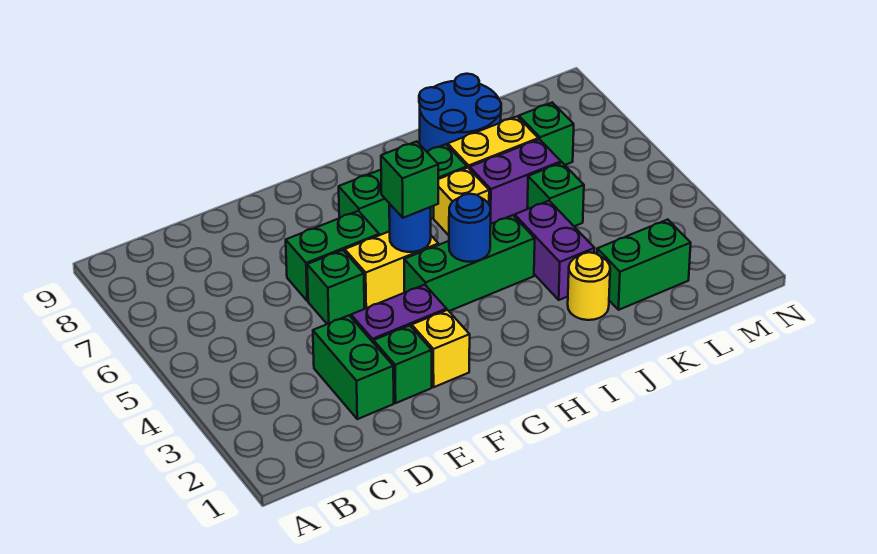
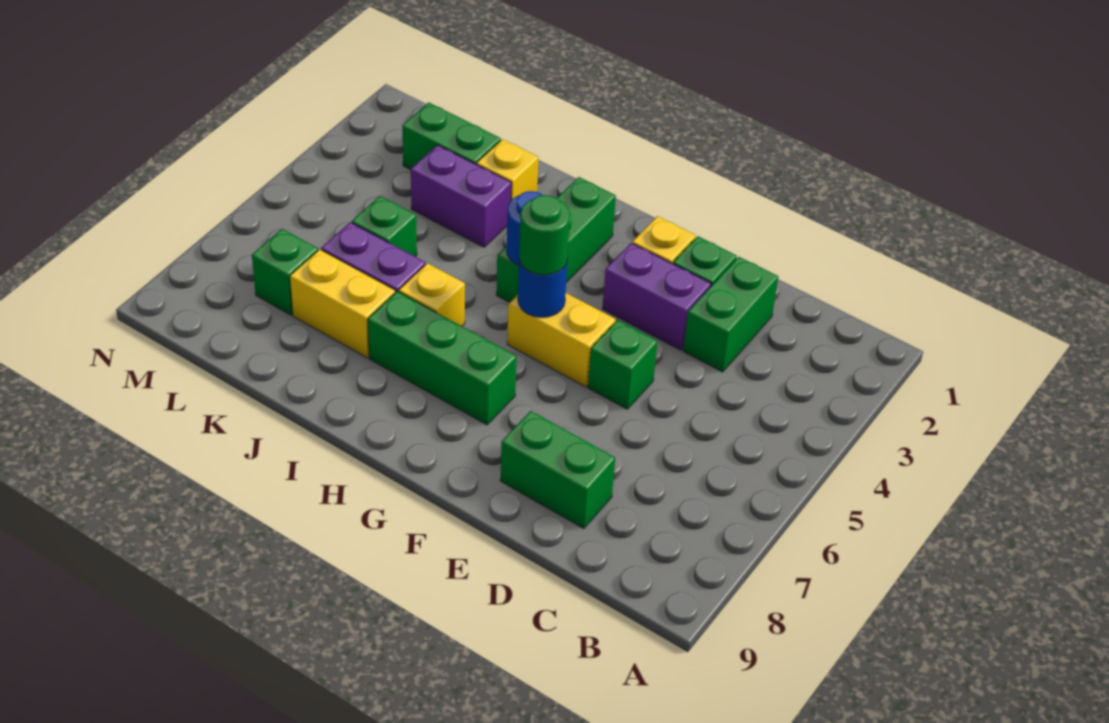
green 1x2 brick [286,211,379,301] -> green 1x2 brick moved to [500,411,615,529]
green 1x3 brick [404,215,535,311] -> green 1x3 brick turned to [496,177,616,302]
green 1x1 brick [381,141,438,218] -> green 1x1 round brick [519,195,570,275]
yellow 1x1 round brick [568,252,610,320] -> yellow 1x1 brick [476,139,538,200]
purple 1x2 brick [515,201,595,300] -> purple 1x2 brick turned to [411,145,511,247]
blue 2x2 round brick [419,74,501,152] -> none

